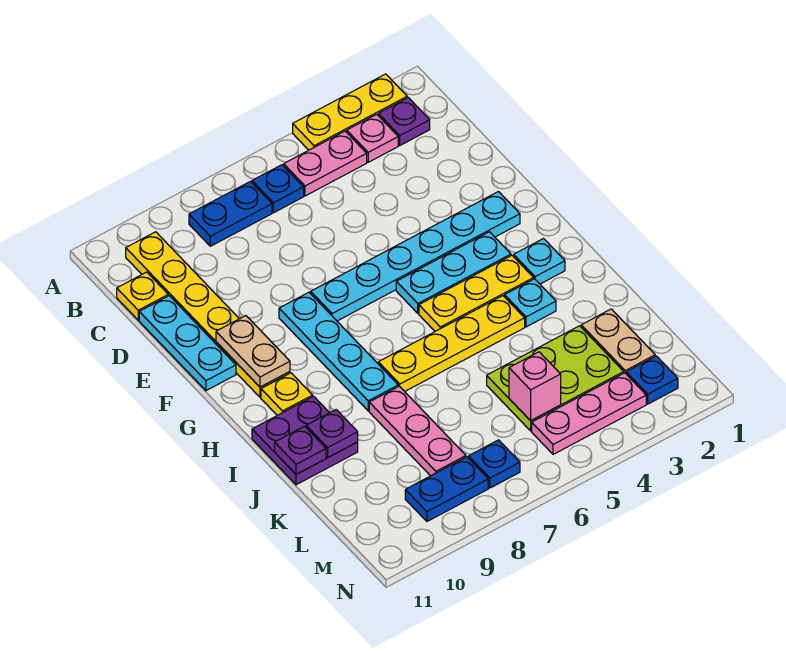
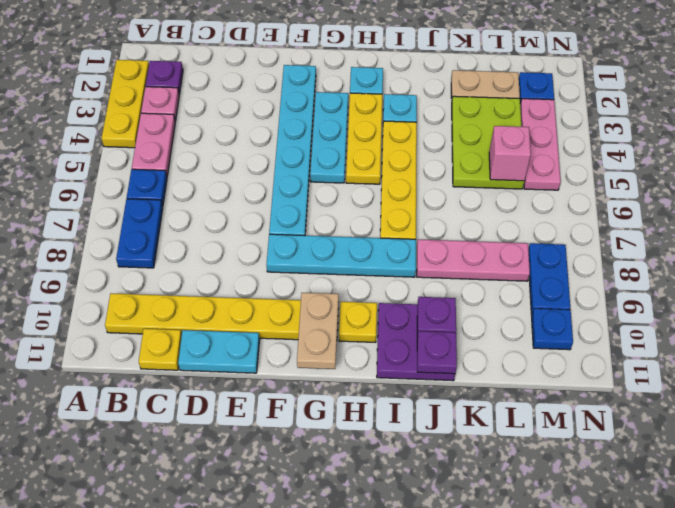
cyan 1x3 plate [139,296,236,391] -> cyan 1x2 plate [178,330,259,373]
tan 1x2 plate [216,316,290,387] -> tan 1x2 plate turned to [297,293,339,369]
blue 1x1 plate [469,440,520,488] -> blue 1x1 plate moved to [532,309,573,350]

